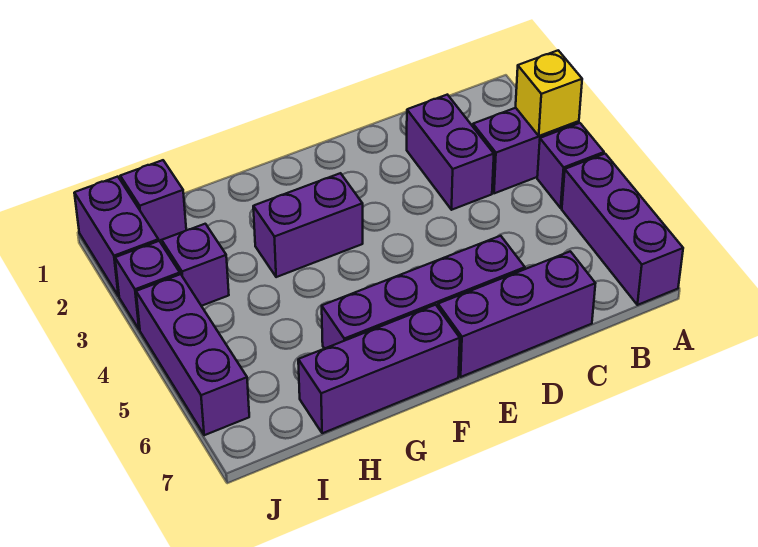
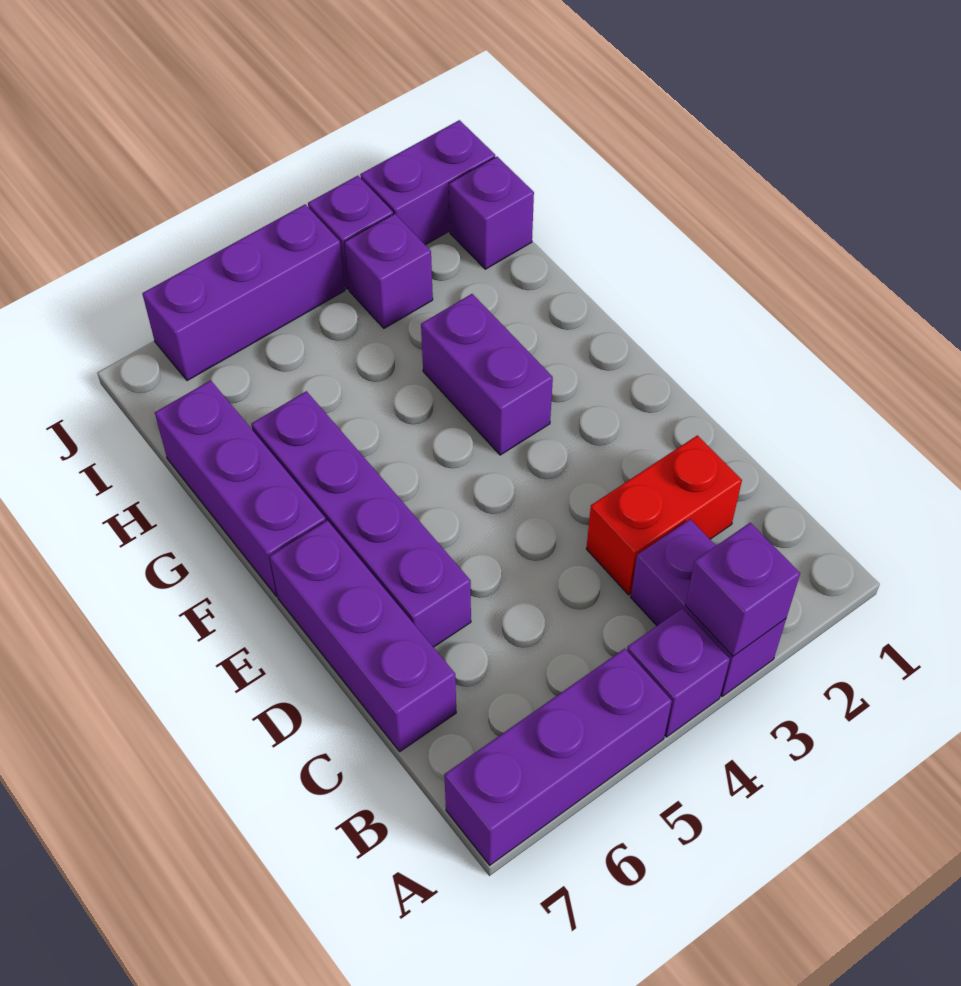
yellow 1x1 brick [516,50,582,136] -> purple 1x1 brick [685,523,800,656]
purple 1x2 brick [407,95,494,210] -> red 1x2 brick [586,435,742,595]

